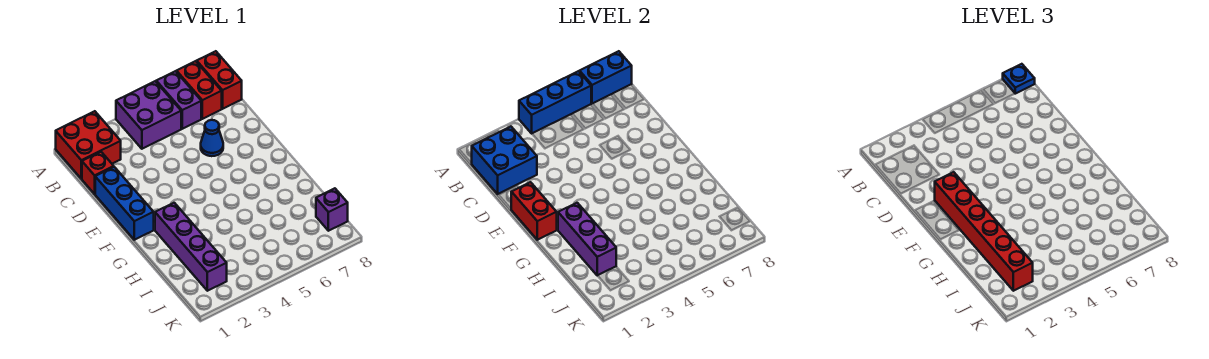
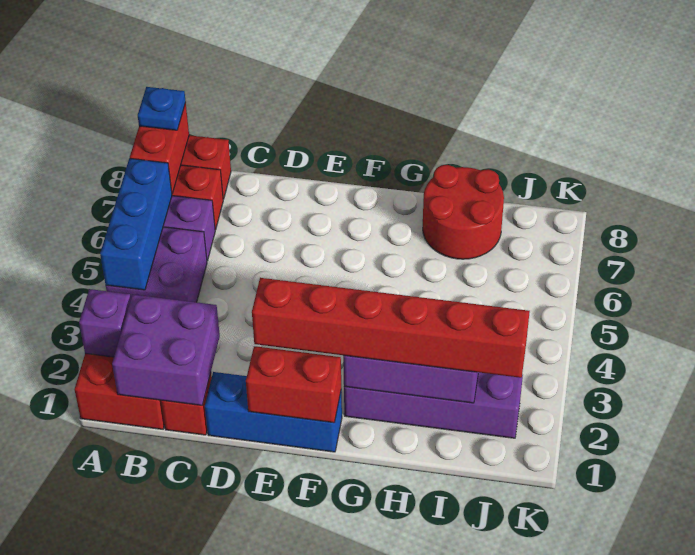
blue 1x2 brick [580,51,632,104] -> red 1x2 brick [130,103,189,193]
blue 2x2 brick [472,127,537,194] -> purple 2x2 brick [112,294,220,405]
blue 1x1 cone [201,120,223,156] -> none
none -> red 2x2 round brick [423,165,504,259]
purple 1x1 brick [316,188,348,231] -> purple 1x1 brick moved to [79,289,131,357]

